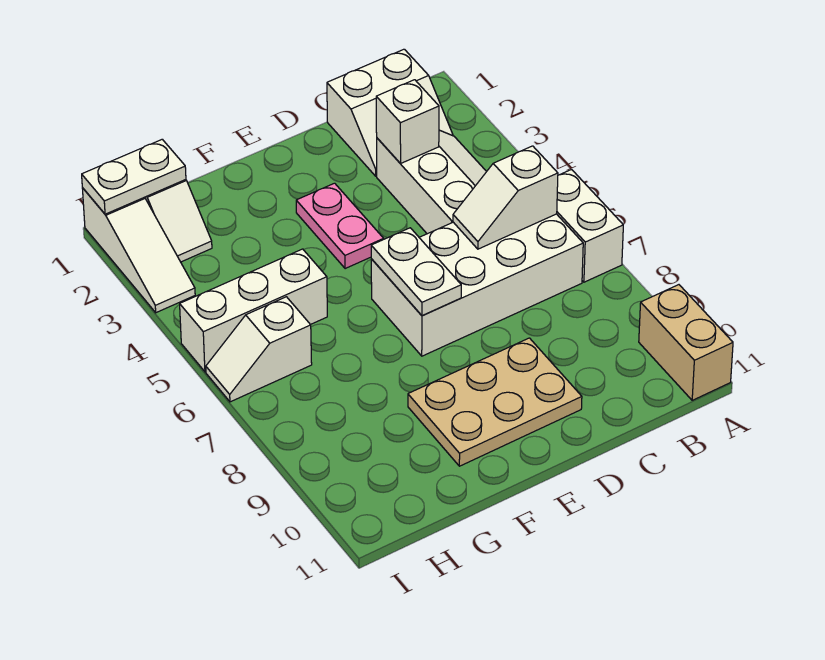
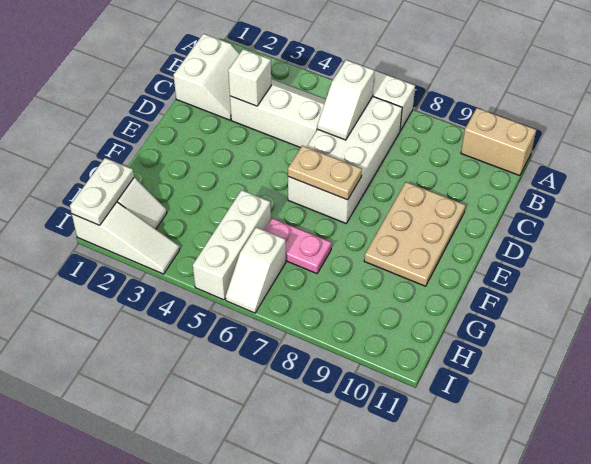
pink 1x2 plate [296,183,384,269] -> pink 1x2 plate moved to [264,218,332,274]
white 1x2 plate [371,228,461,316] -> tan 1x2 plate [288,146,362,200]

